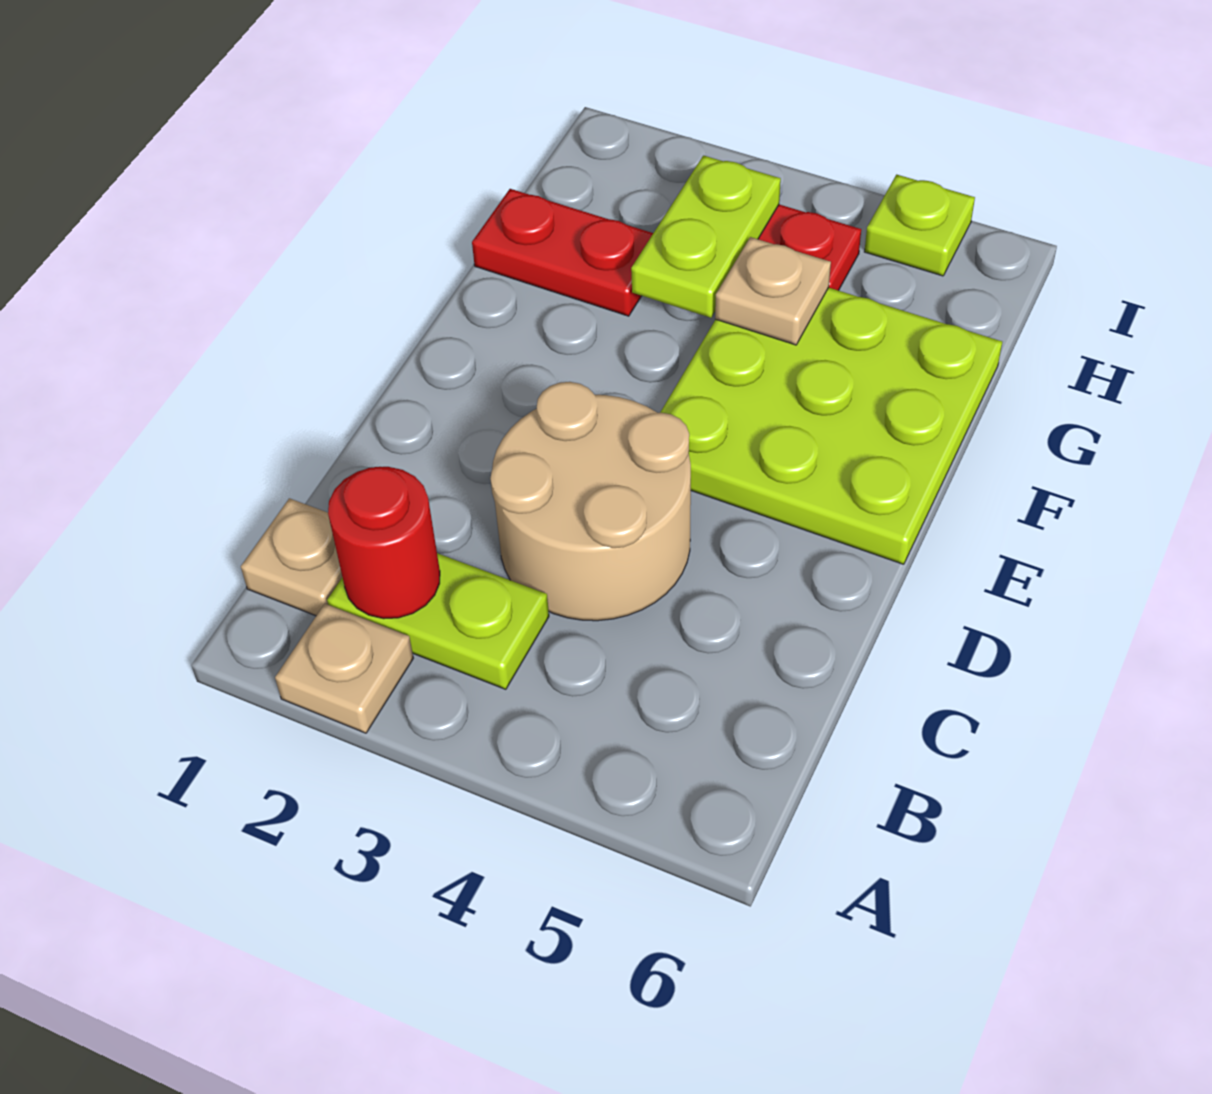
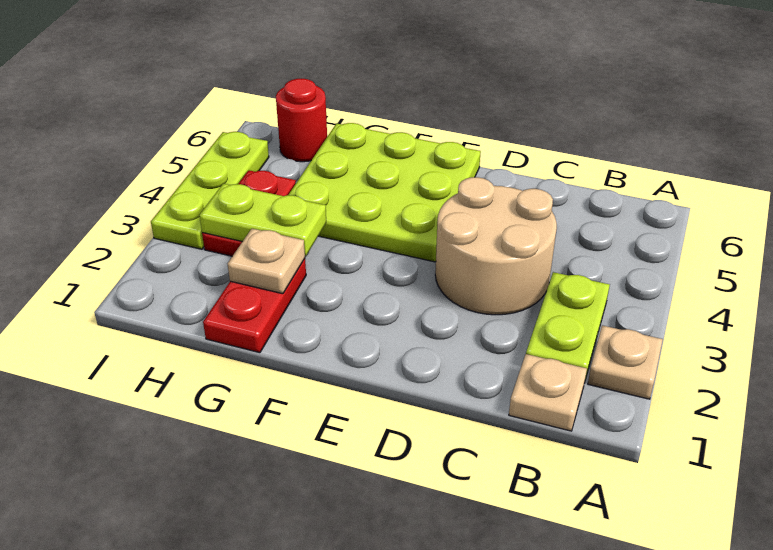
red 1x1 round brick [328,467,440,619] -> red 1x1 round brick moved to [276,79,327,162]
tan 1x1 plate [715,237,831,345] -> tan 1x1 plate moved to [228,229,305,294]
lime 1x1 plate [864,175,975,276] -> lime 1x3 plate [151,132,269,249]

